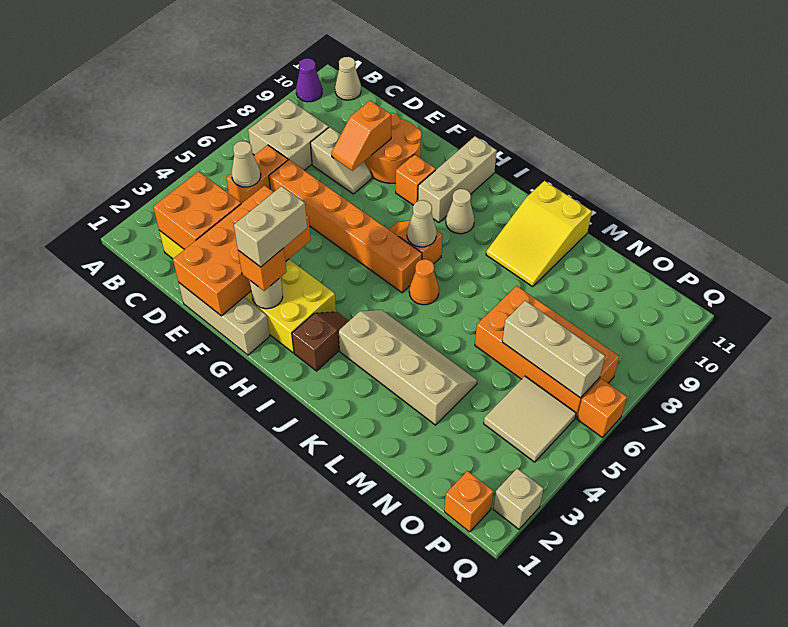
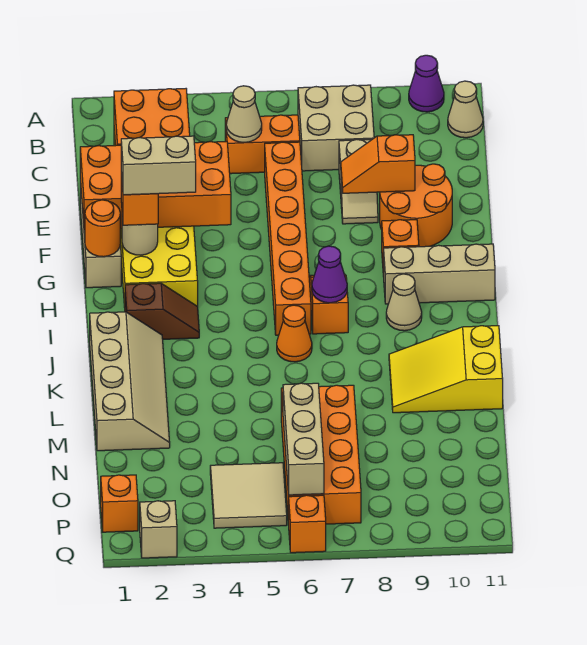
none -> orange 1x1 round brick [85,200,120,257]
tan 1x1 cone [407,200,437,247] -> purple 1x1 cone [312,246,347,303]
tan 2x4 slope [338,310,477,425] -> tan 2x4 slope moved to [90,312,170,451]

